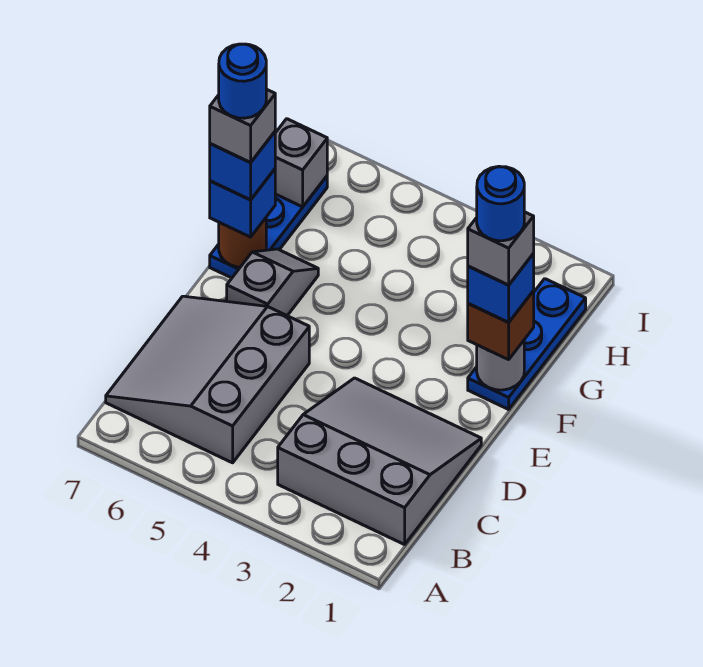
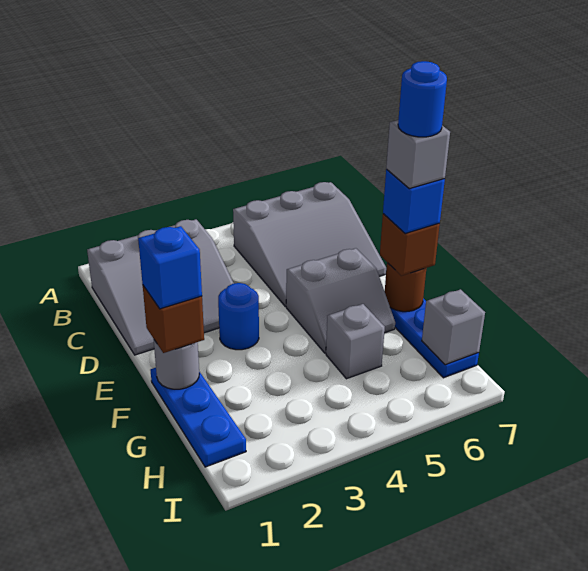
grey 3x3 slope [106,296,309,463] -> grey 3x3 slope turned to [233,182,386,307]
grey 1x2 slope [227,249,318,316] -> grey 2x2 slope [286,248,395,353]
grey 1x1 brick [468,212,534,285] -> grey 1x1 brick moved to [326,304,385,379]
blue 1x1 round brick [477,166,524,241] -> blue 1x1 round brick moved to [218,283,259,350]
blue 1x1 brick [210,169,275,237] -> brown 1x1 brick [380,214,440,276]

